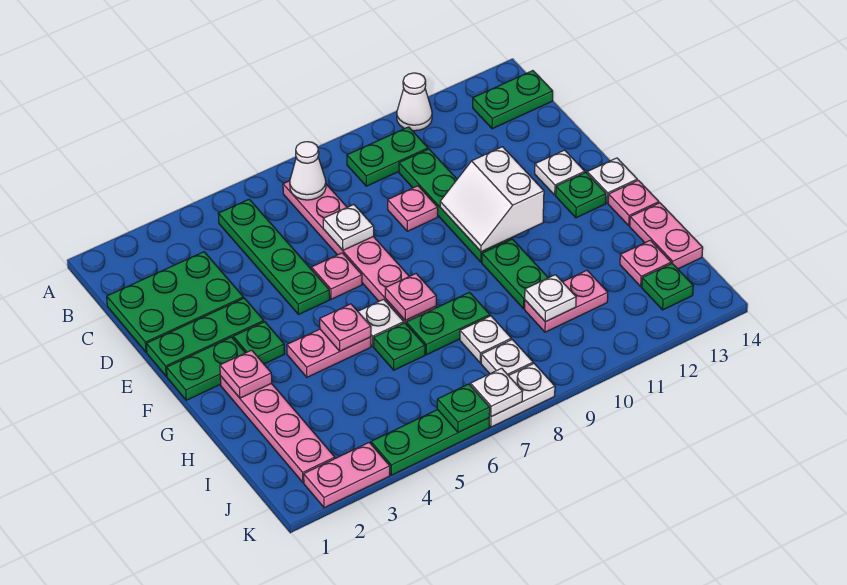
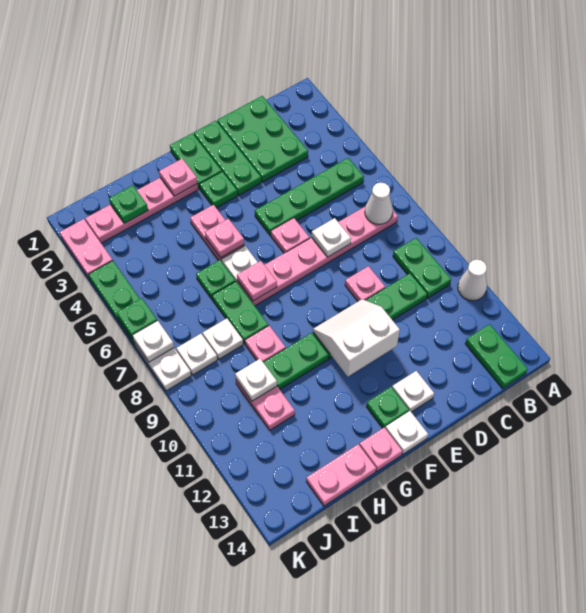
pink 1x1 plate [620,240,671,286] -> pink 1x1 plate moved to [245,326,286,362]
green 1x1 plate [642,263,693,310] -> green 1x1 plate moved to [109,185,148,223]

